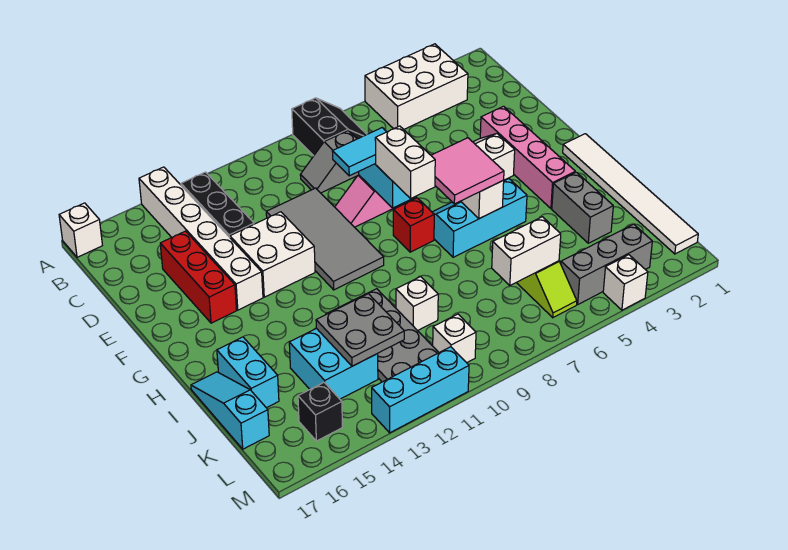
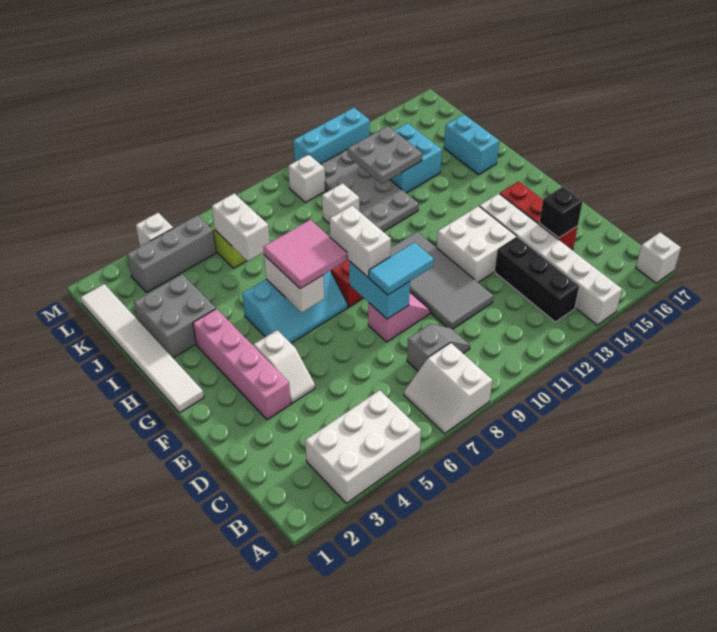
black 2x2 slope [292,98,367,156] -> white 2x2 slope [404,343,492,434]
grey 1x2 brick [552,172,613,243] -> grey 2x2 brick [134,274,216,358]
cyan 1x3 slope [191,372,269,449] -> none
white 1x2 brick [492,217,561,286] -> white 1x2 brick turned to [212,193,270,261]
black 1x1 brick [298,383,342,441] -> black 1x1 brick moved to [539,187,582,238]

